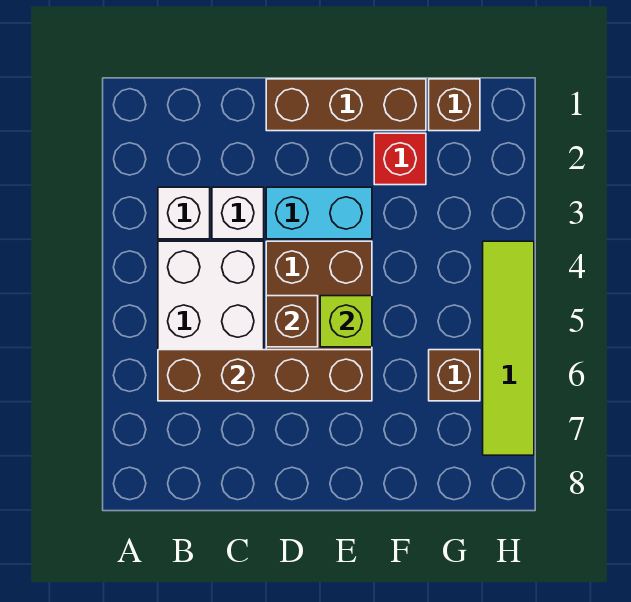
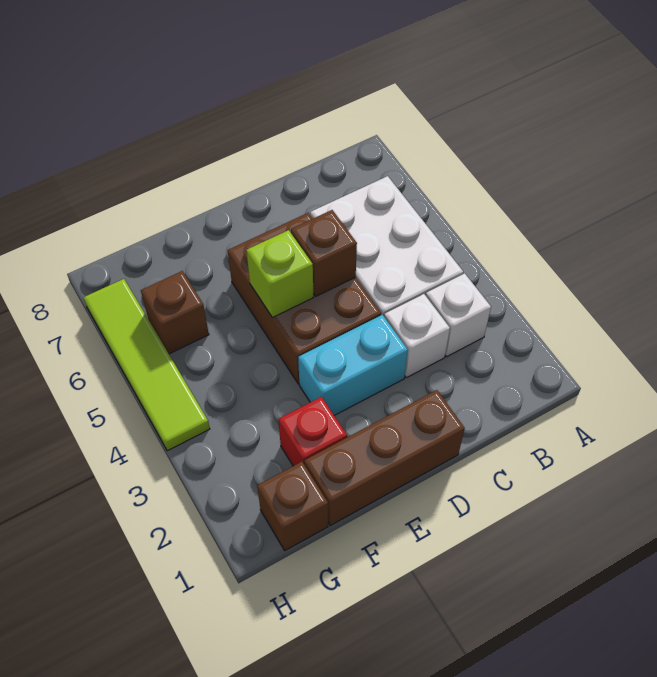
brown 1x4 brick [158,350,372,401] -> none

